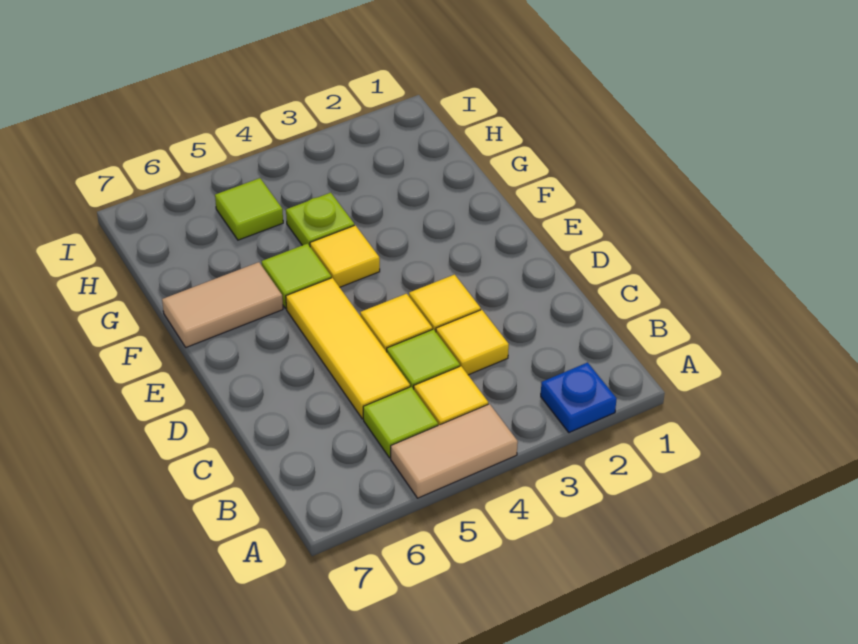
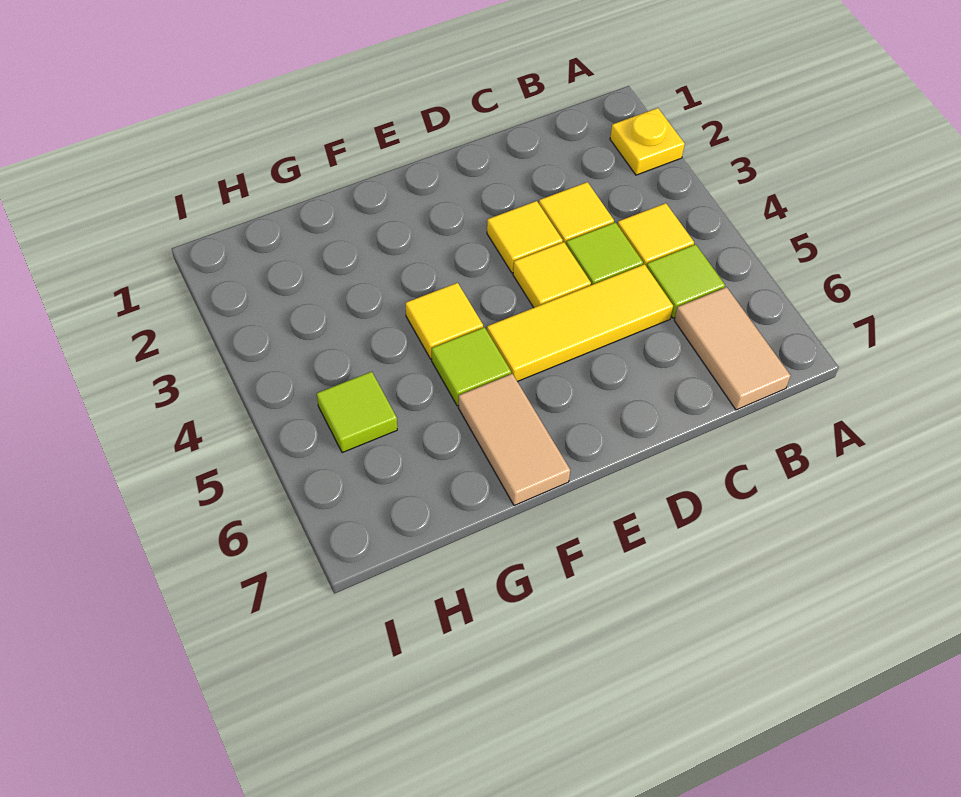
blue 1x1 plate [541,363,617,433] -> yellow 1x1 plate [610,108,685,175]
tan 1x2 tile [391,404,518,498] -> tan 1x2 tile moved to [674,287,791,410]
lime 1x1 plate [286,193,354,246] -> none

